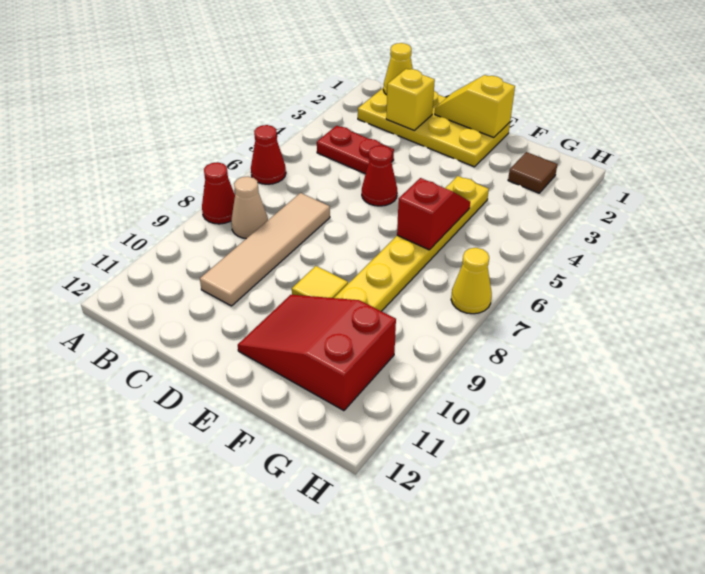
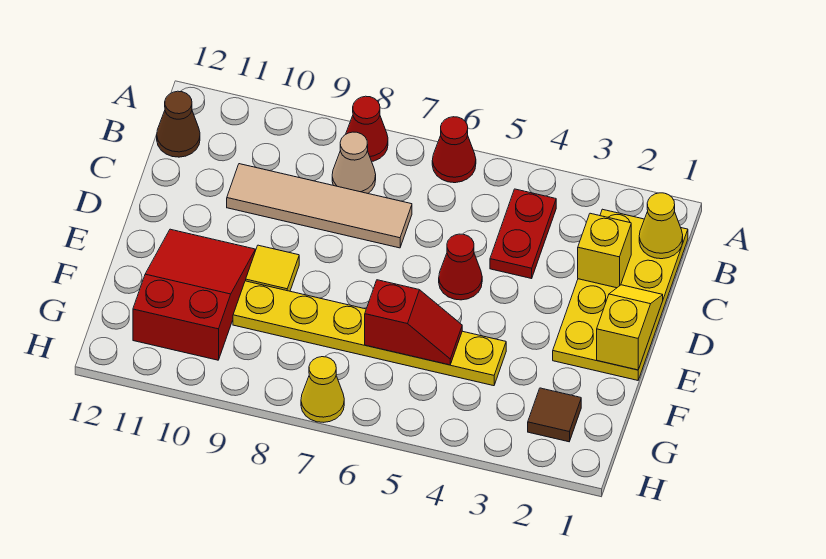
none -> brown 1x1 cone [157,91,200,157]

